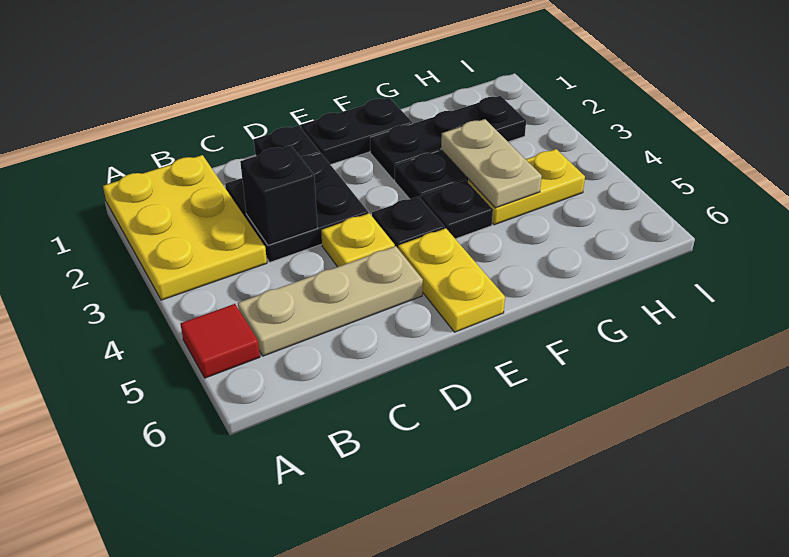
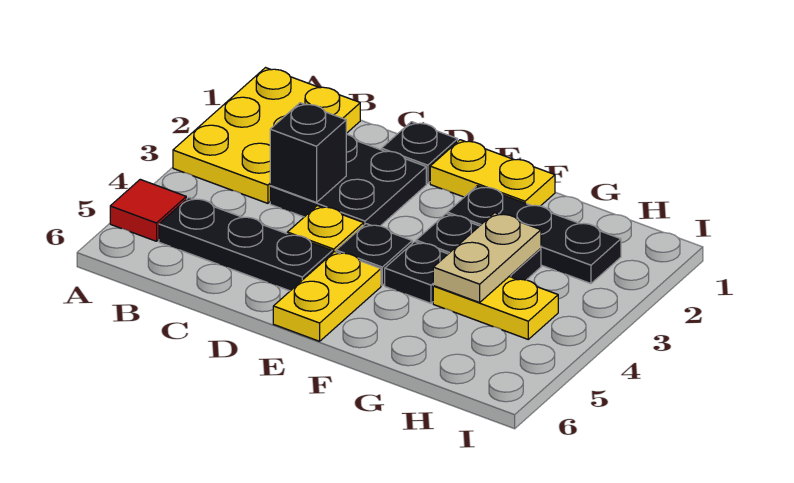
tan 1x3 plate [238,246,423,356] -> black 1x3 plate [159,198,332,291]
black 1x2 plate [301,98,412,165] -> yellow 1x2 plate [430,140,555,206]

